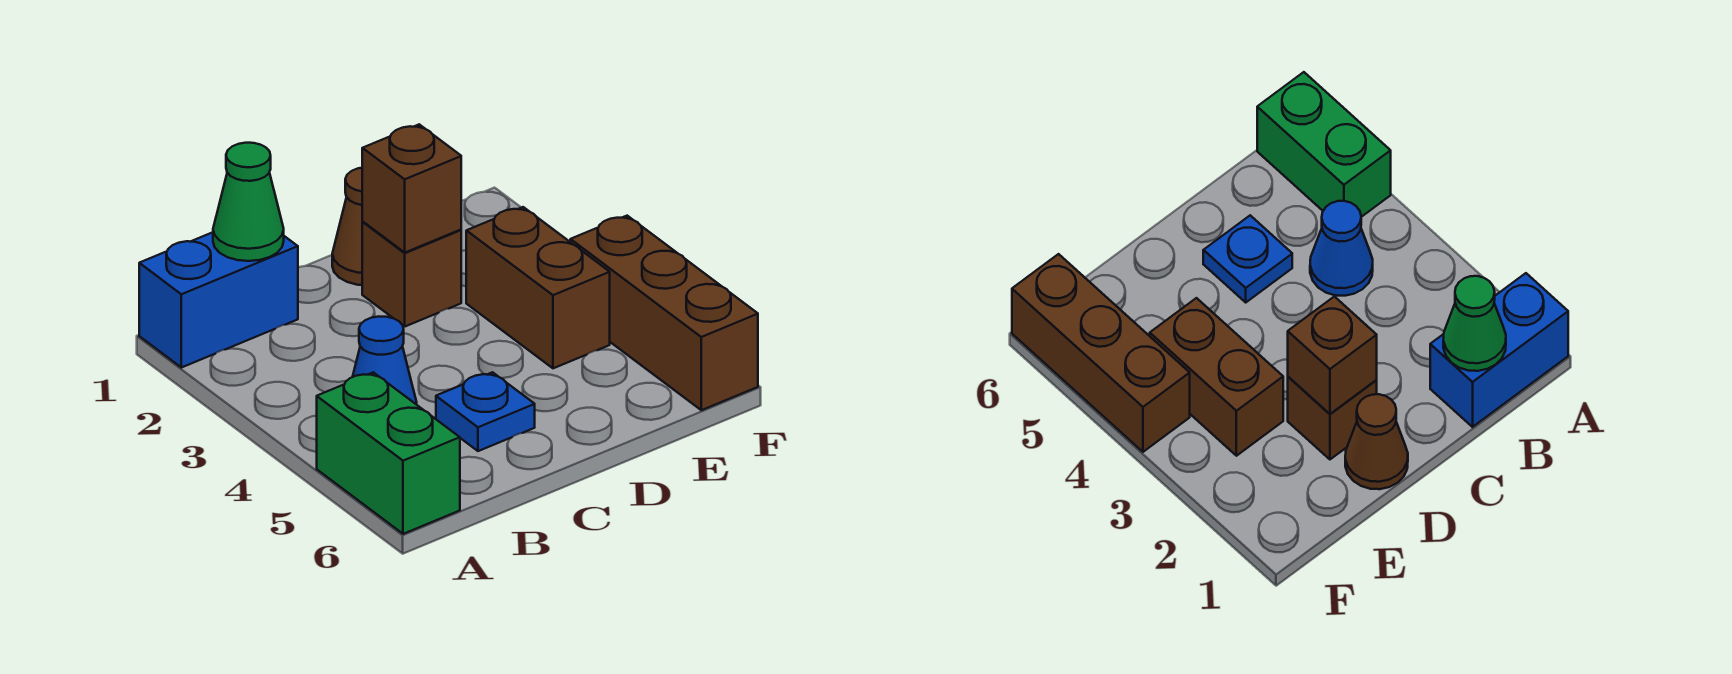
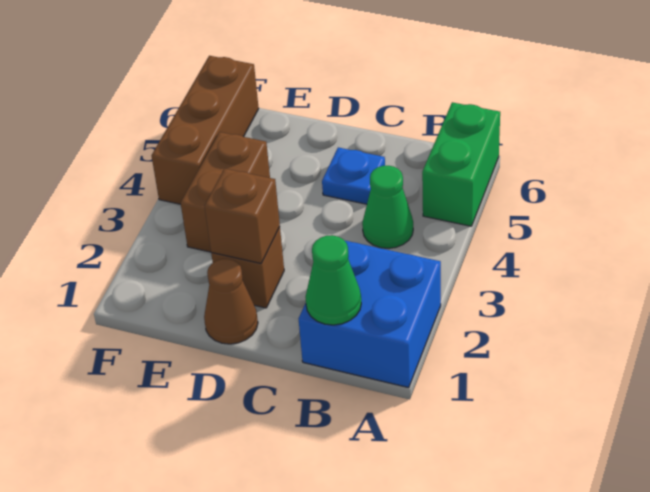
blue 1x2 brick [139,232,298,368] -> blue 2x2 brick [299,240,441,388]
blue 1x1 cone [353,317,417,404] -> green 1x1 cone [362,166,413,248]

